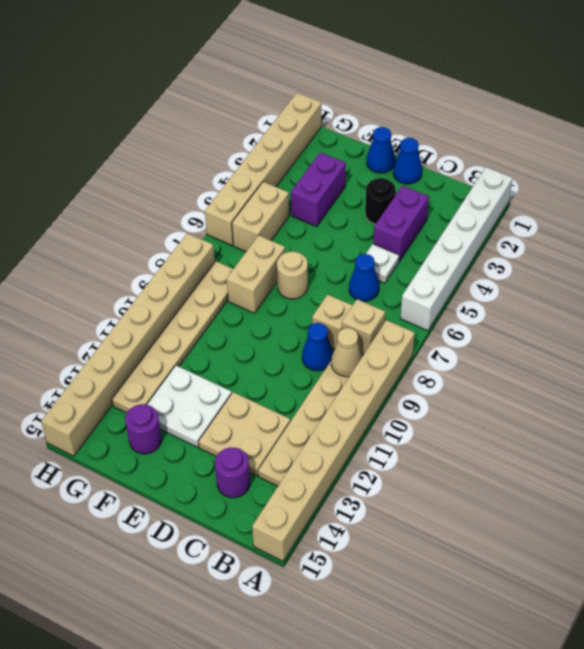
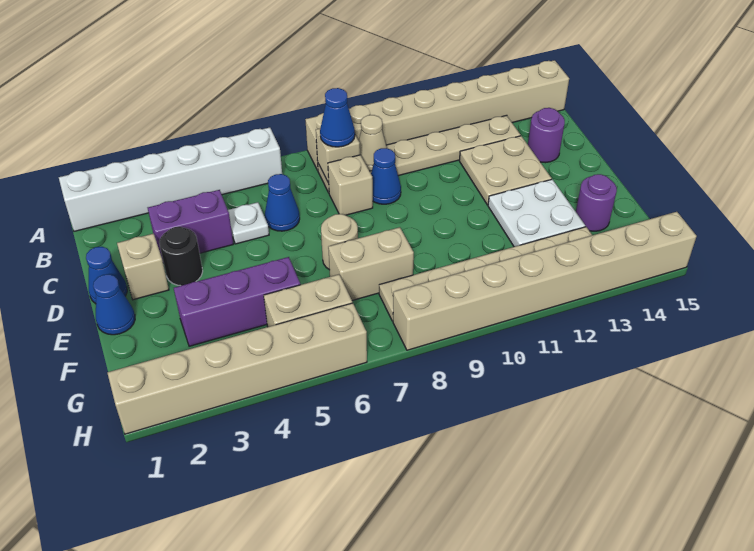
none -> blue 1x1 cone [320,88,355,147]
none -> tan 1x1 brick [117,234,169,300]
purple 1x2 brick [291,152,346,227] -> purple 1x3 brick [174,257,300,346]

